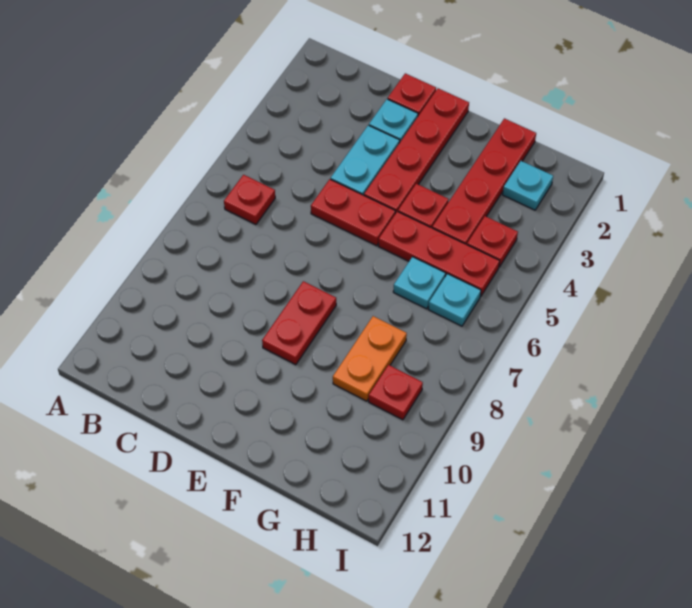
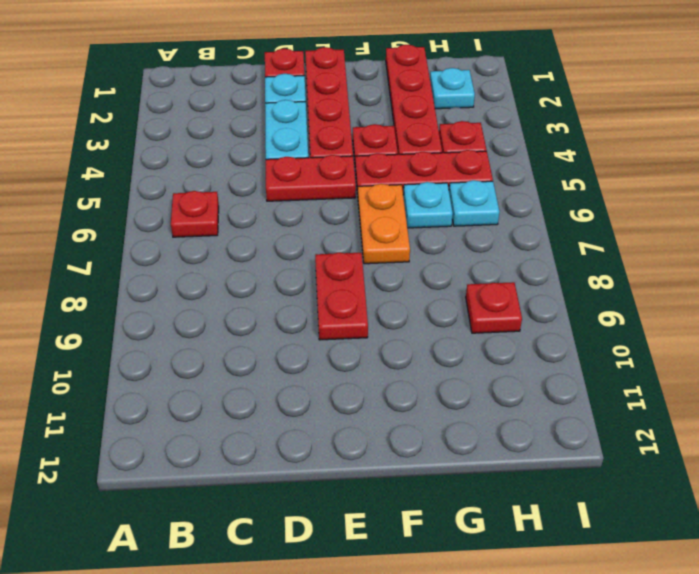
orange 1x2 plate [333,316,407,401] -> orange 1x2 plate moved to [358,184,410,264]

